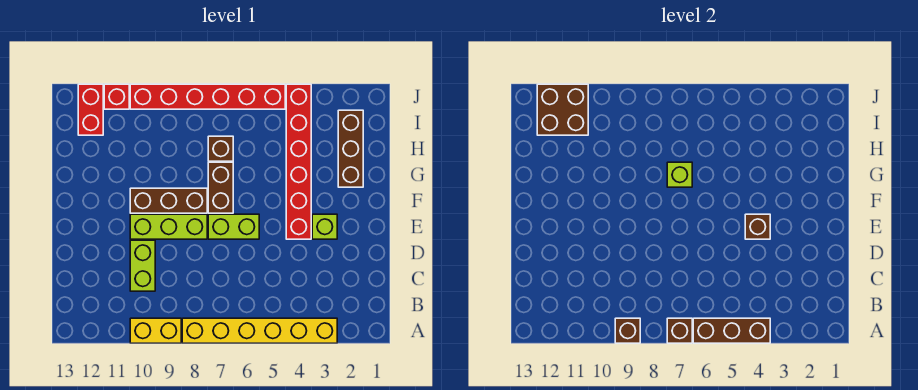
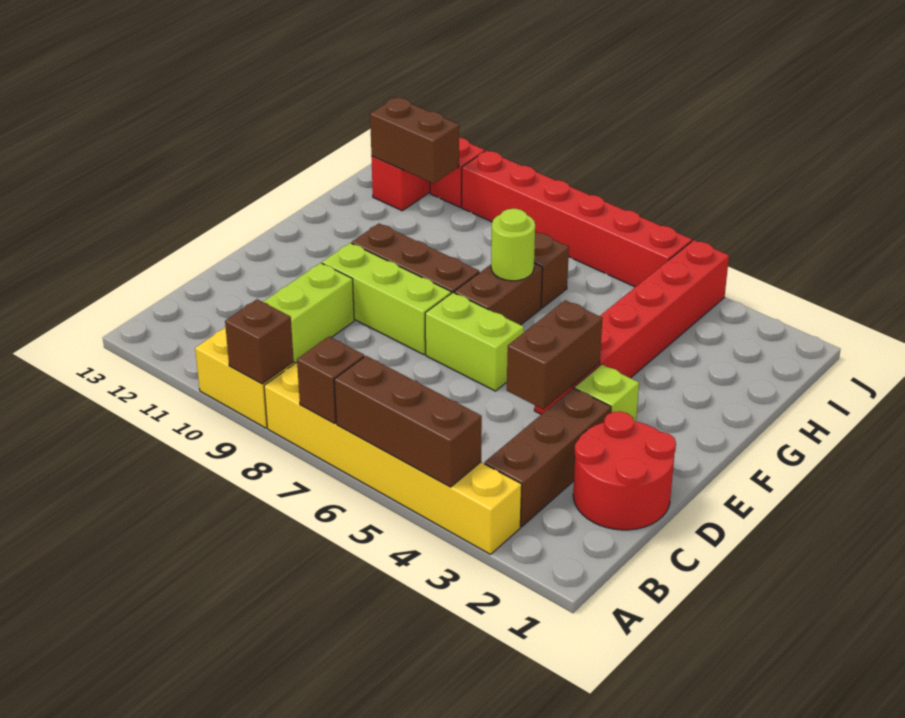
none -> red 2x2 round brick [573,411,676,530]
brown 1x1 brick [745,214,770,239] -> brown 1x2 brick [507,300,602,409]
brown 1x3 brick [338,110,363,187] -> brown 1x3 brick moved to [485,388,611,527]
lime 1x1 brick [667,162,692,187] -> lime 1x1 round brick [491,209,535,281]
brown 2x2 brick [537,84,588,135] -> brown 1x2 brick [370,98,459,184]

